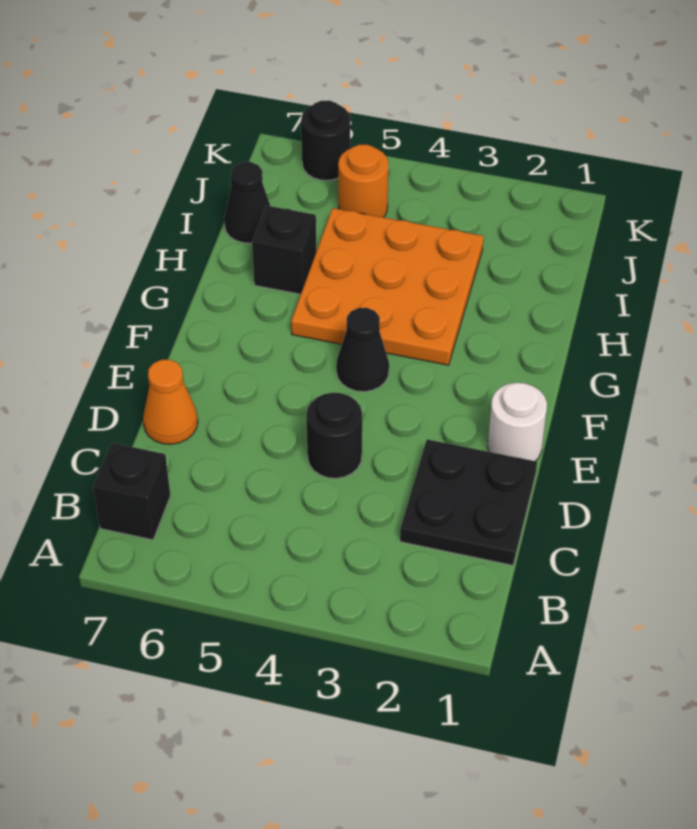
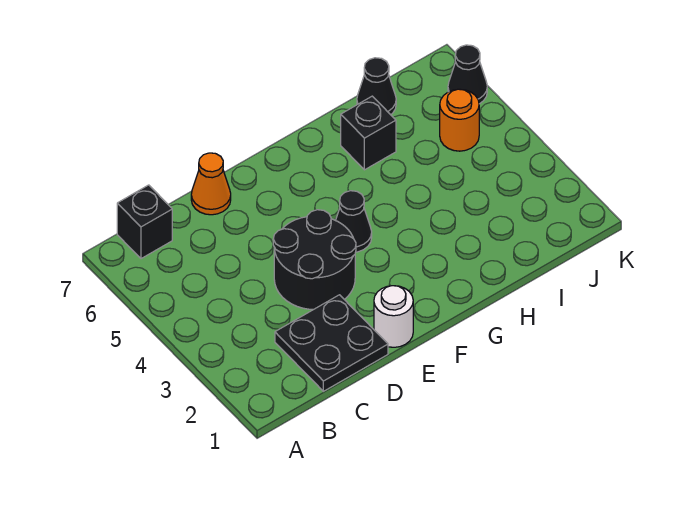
black 1x1 round brick [306,393,362,478] -> black 2x2 round brick [273,210,356,310]
orange 3x3 plate [291,208,484,365] -> none
black 1x1 round brick [301,100,350,180] -> black 1x1 cone [448,45,487,104]

